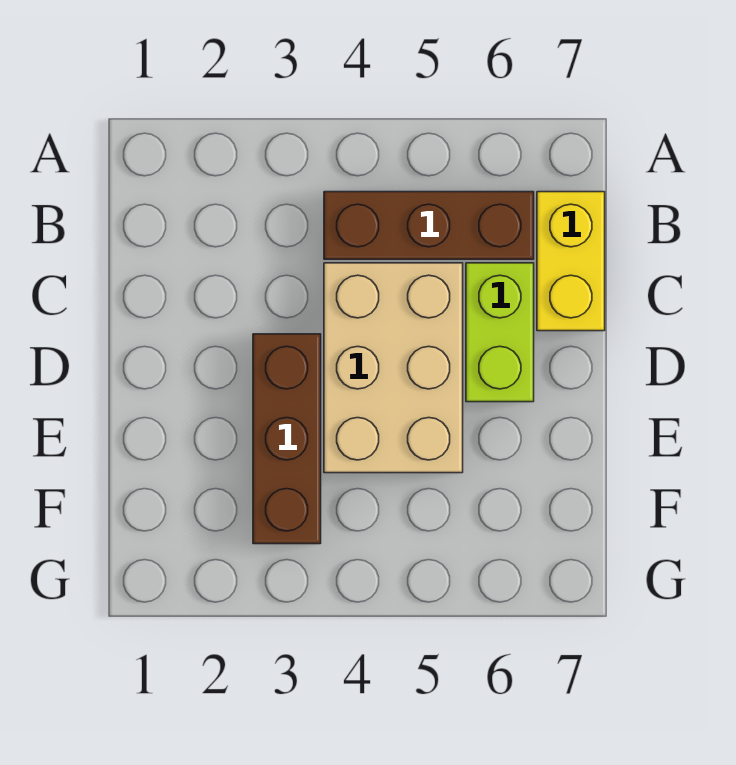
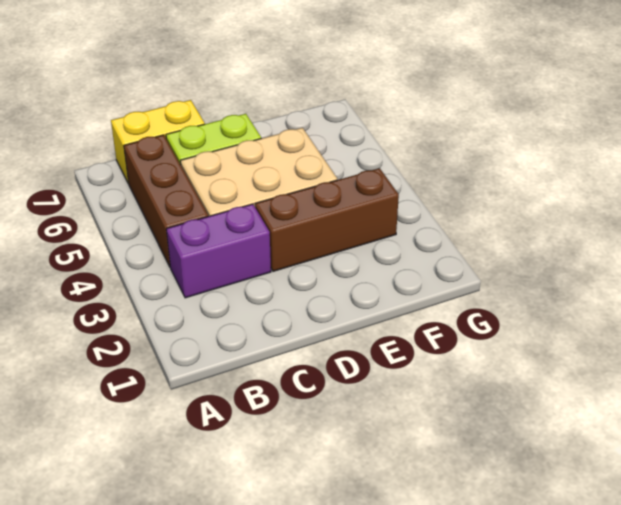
none -> purple 1x2 brick [166,204,271,298]

